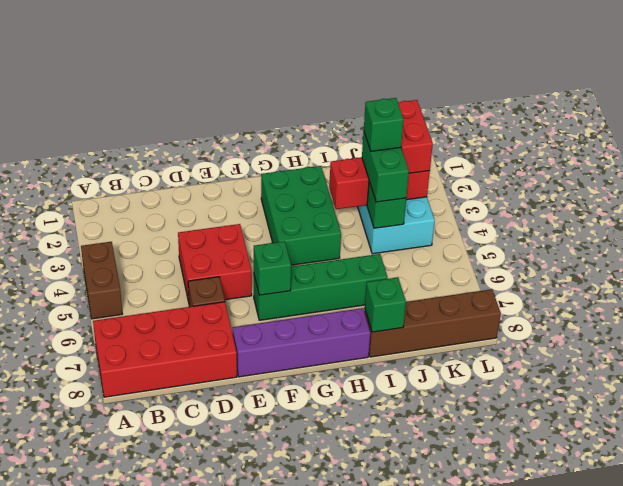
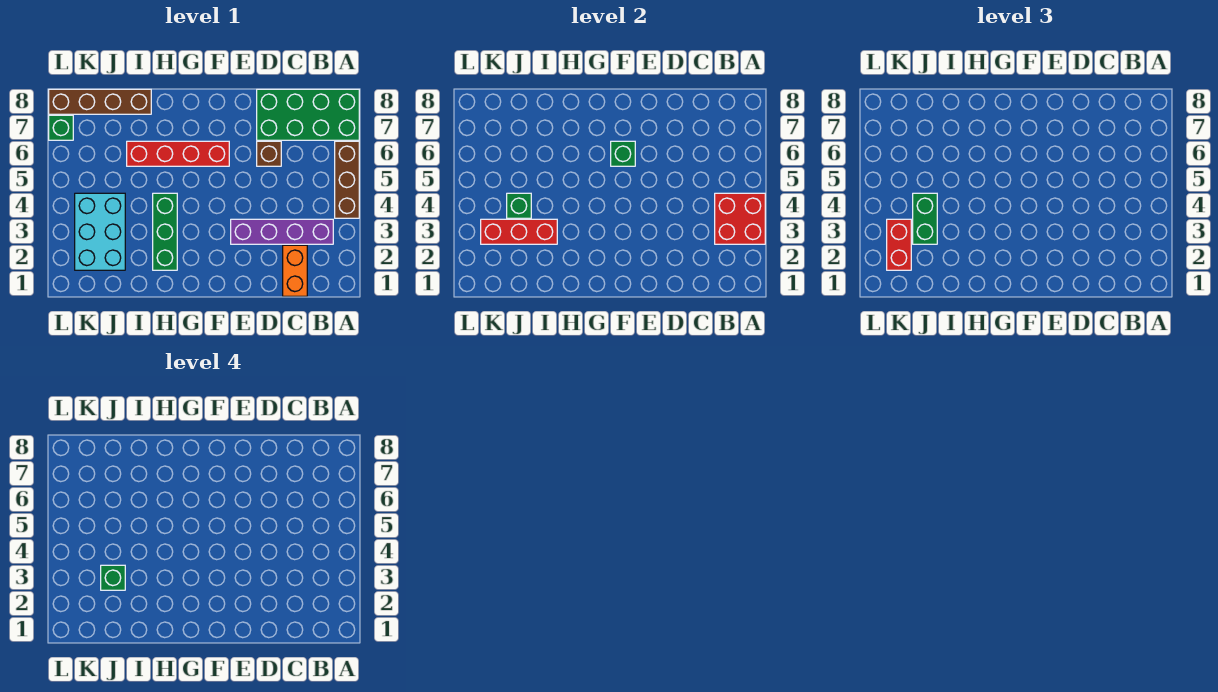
brown 1x2 brick [81,242,122,319] -> brown 1x3 brick [335,141,359,218]
red 2x4 brick [93,302,237,397] -> green 2x4 brick [257,89,359,140]
none -> orange 1x2 brick [283,245,307,296]
red 2x2 brick [178,224,252,302] -> red 2x2 brick moved to [715,193,765,244]
purple 1x4 brick [233,308,370,377] -> purple 1x4 brick moved to [231,219,333,244]
green 1x4 brick [254,254,388,320] -> red 1x4 brick [127,141,229,166]
green 2x3 brick [261,166,341,265] -> green 1x3 brick [153,193,177,270]
green 1x1 brick [365,277,406,332] -> green 1x1 brick moved to [49,115,73,140]

